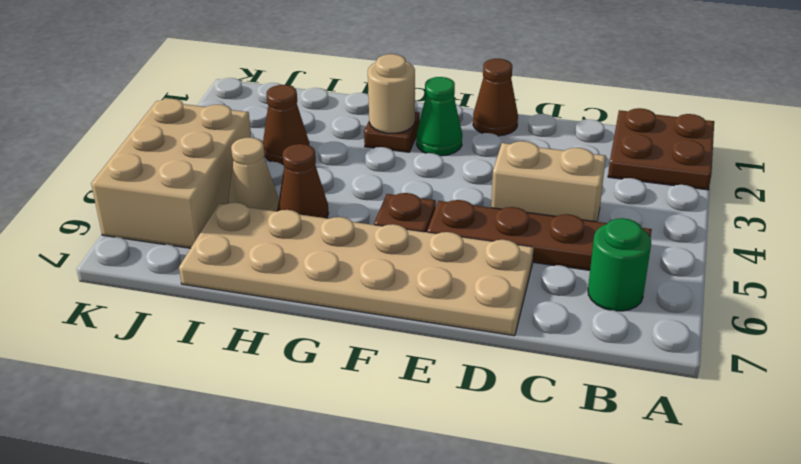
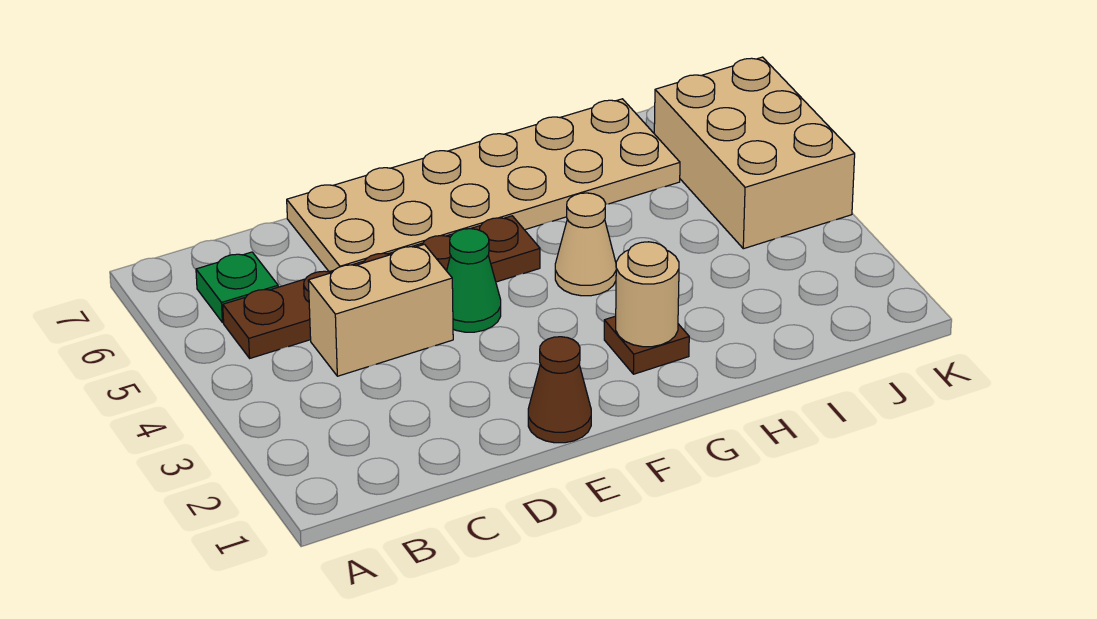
brown 2x2 plate [608,108,714,190] -> none
green 1x1 round brick [588,218,651,311] -> green 1x1 plate [196,252,278,323]
green 1x1 cone [416,77,462,156] -> green 1x1 cone moved to [447,229,501,332]
brown 1x1 cone [278,144,329,218] -> none
brown 1x1 cone [263,85,309,164] -> none
tan 1x1 cone [228,138,278,211] -> tan 1x1 cone moved to [555,193,616,296]

